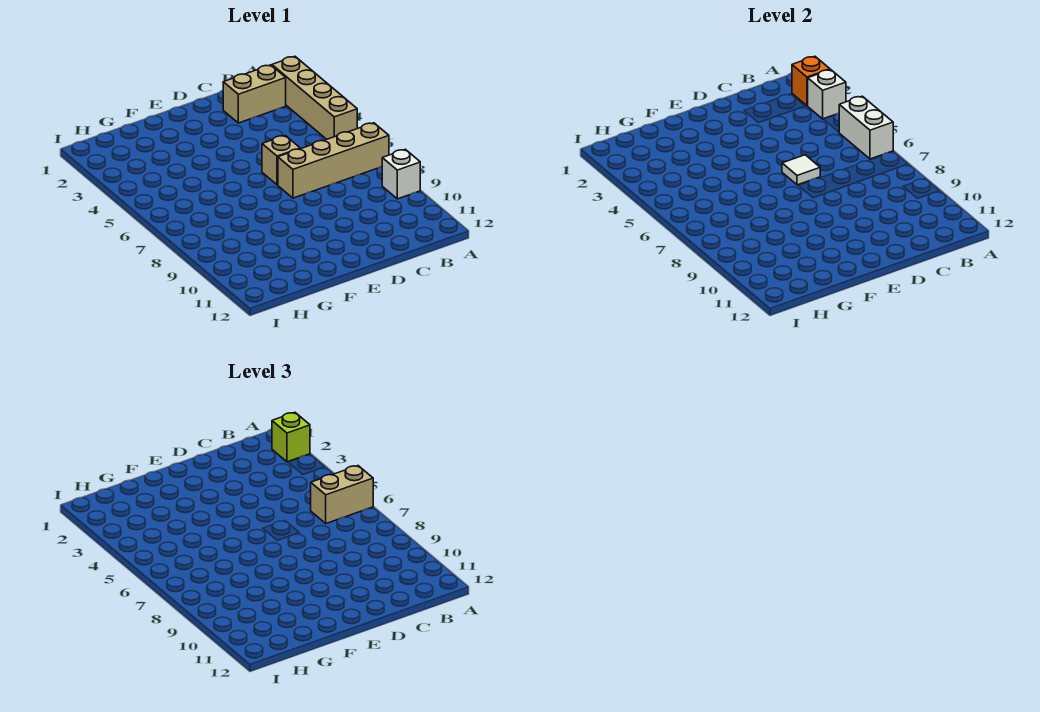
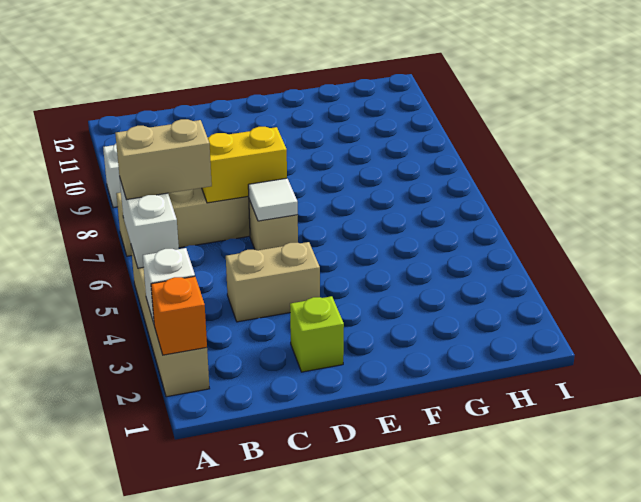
lime 1x1 brick [272,412,310,462] -> lime 1x1 brick moved to [290,296,344,372]
tan 1x2 brick [223,65,286,123] -> tan 1x2 brick moved to [226,242,320,322]
none -> yellow 1x2 brick [202,127,287,203]

